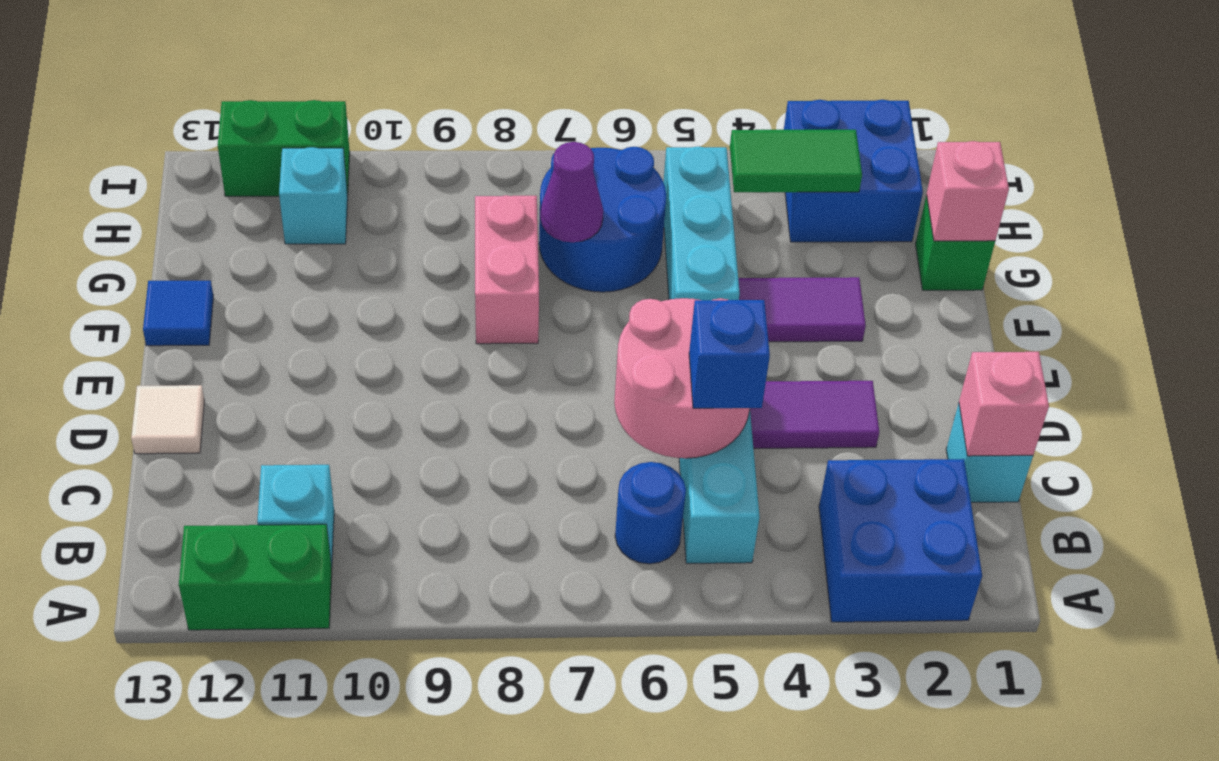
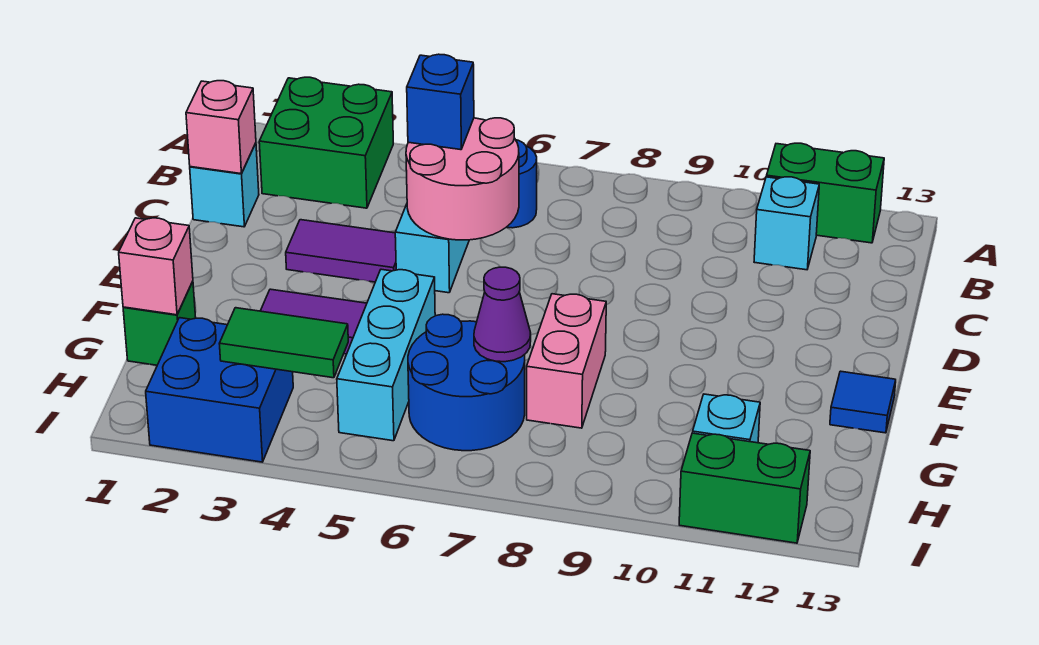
blue 2x2 brick [819,459,982,622] -> green 2x2 brick [259,77,393,208]
white 1x1 tile [131,385,204,454] -> none

